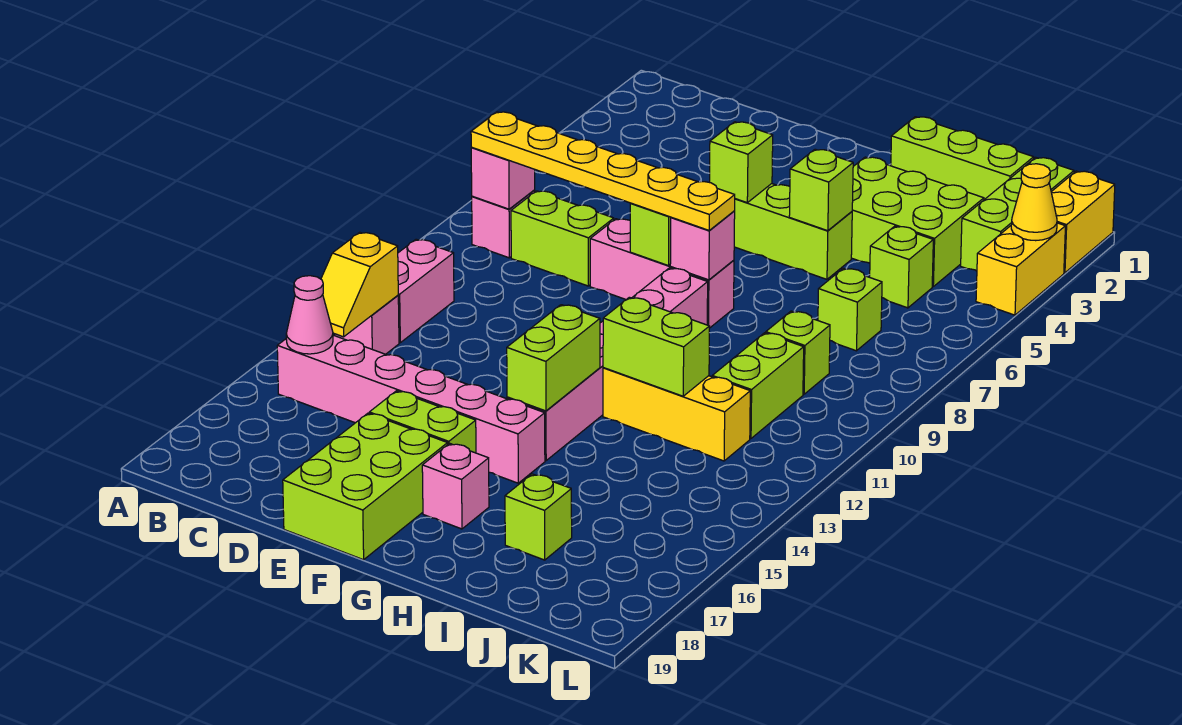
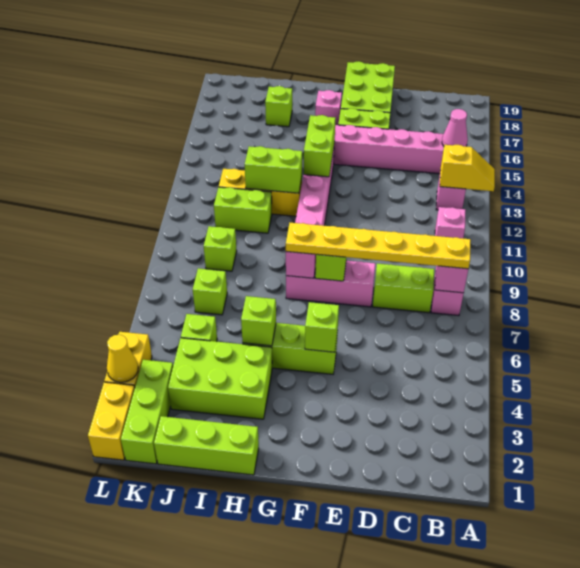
pink 1x2 brick [398,239,454,343] -> pink 1x1 brick [435,207,466,238]
yellow 1x2 slope [321,232,398,337] -> yellow 1x2 slope turned to [440,145,495,191]
lime 1x2 brick [712,333,804,439] -> lime 1x2 brick turned to [214,187,272,233]

